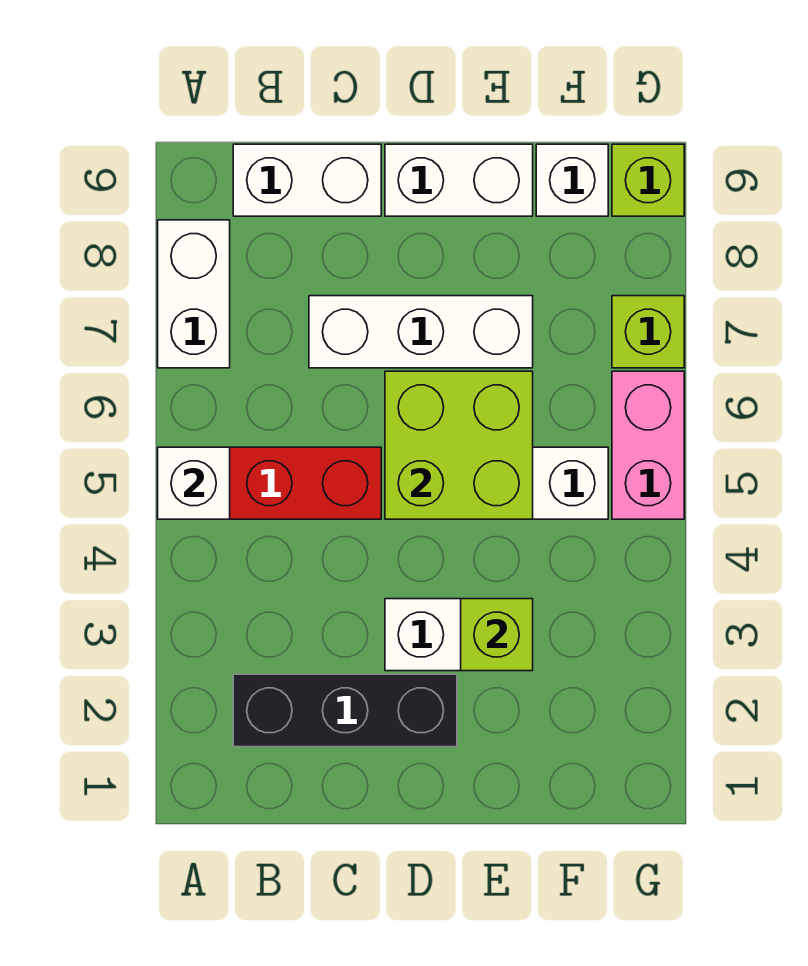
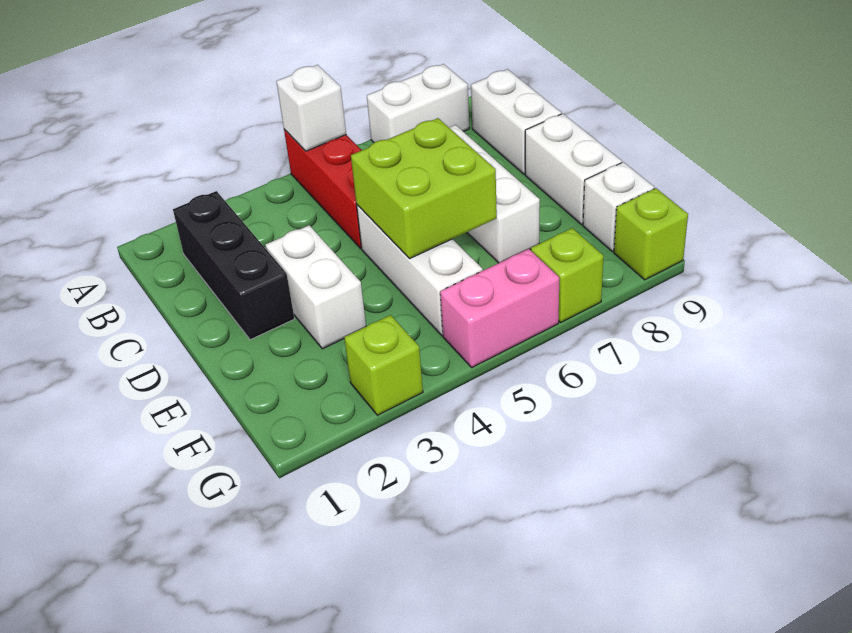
lime 1x1 brick [461,599,533,671] -> lime 1x1 brick moved to [344,315,423,415]

